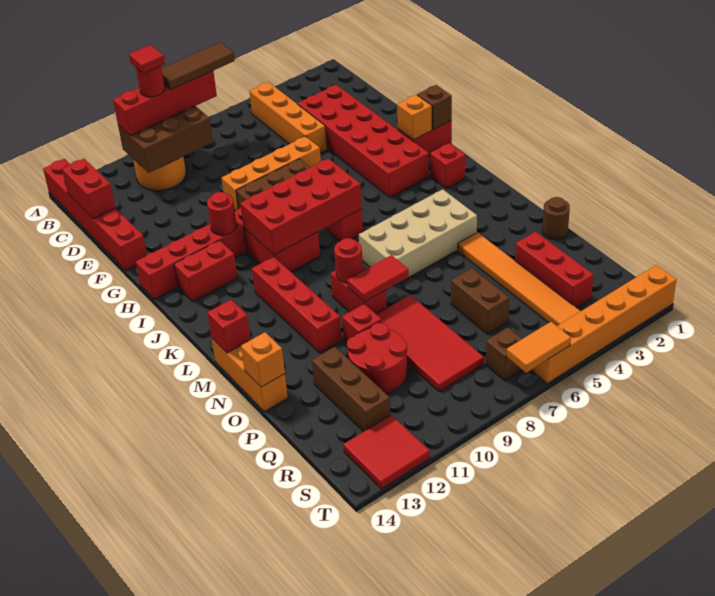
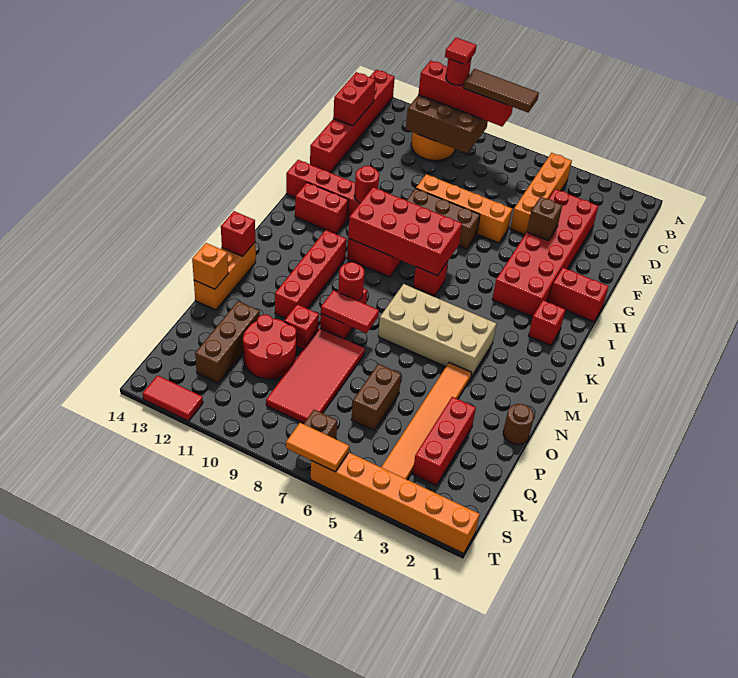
brown 1x1 brick [417,85,452,130] -> brown 1x1 brick moved to [527,197,562,241]
orange 1x1 brick [397,95,432,140] -> none
red 2x2 tile [343,415,430,489] -> red 1x2 tile [143,375,203,421]

